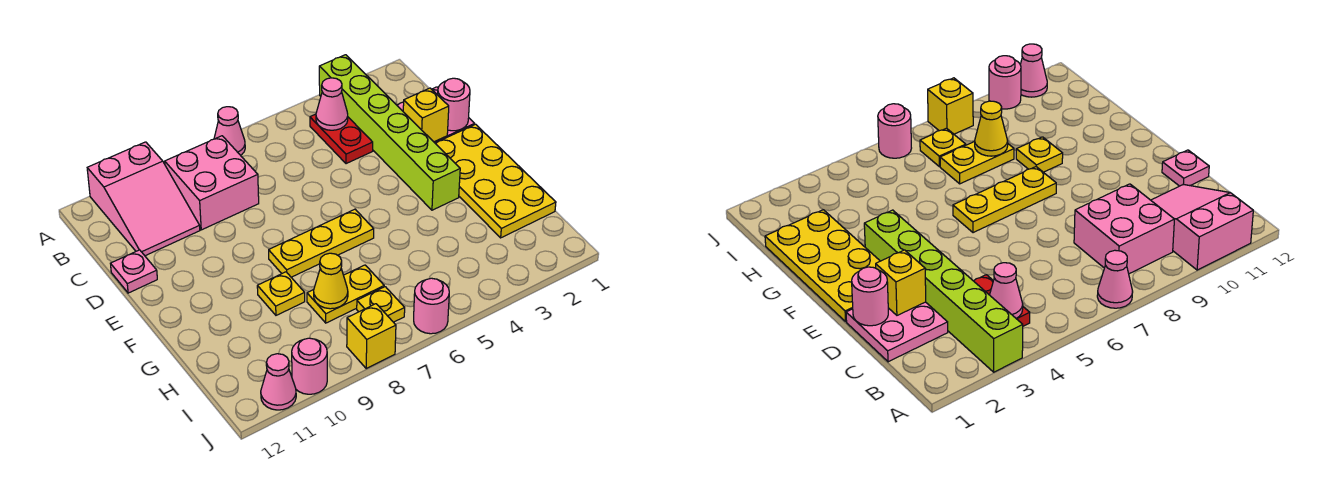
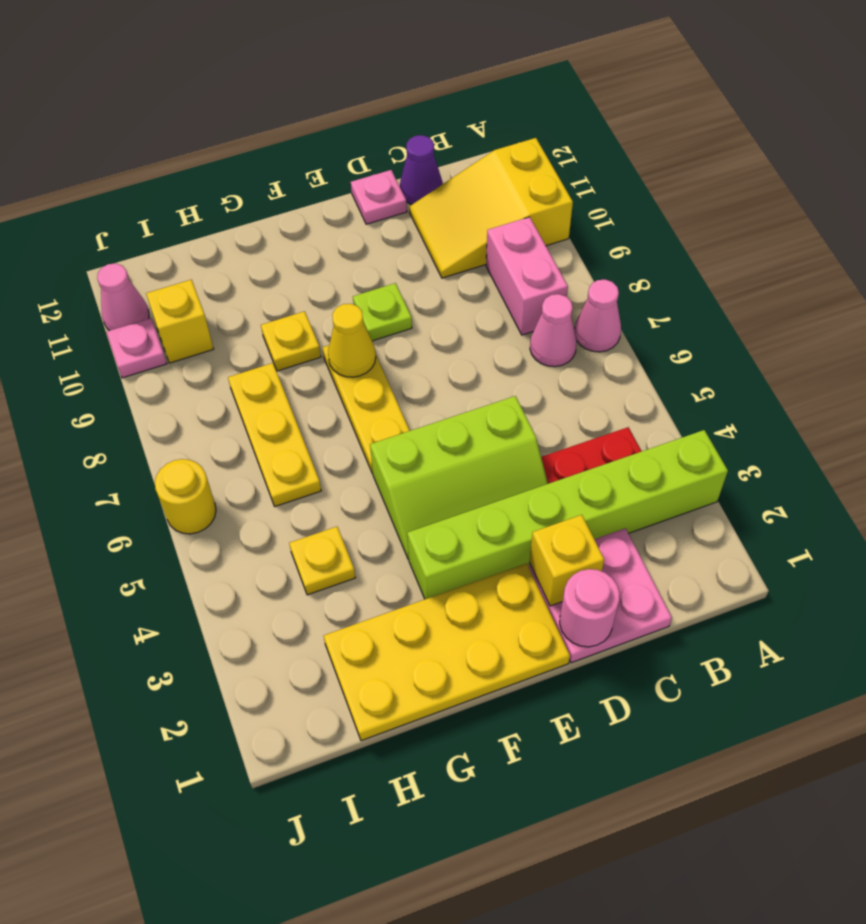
pink 2x3 slope [87,142,200,256] -> yellow 2x3 slope [409,138,573,278]
pink 1x1 cone [316,78,348,130] -> pink 1x1 cone moved to [530,294,577,367]
pink 2x2 brick [165,136,259,230] -> pink 1x2 brick [486,217,568,335]
none -> purple 1x1 cone [400,135,443,205]
none -> lime 2x3 slope [370,396,548,560]
none -> lime 1x1 plate [353,283,412,341]
yellow 1x2 plate [307,265,384,323] -> yellow 1x3 plate [228,363,321,506]
yellow 1x1 cone [314,253,348,309] -> yellow 1x1 cone moved to [328,304,376,377]
yellow 1x1 plate [357,287,405,322] -> yellow 1x1 plate moved to [289,527,355,595]
pink 1x1 round brick [414,278,449,334] -> yellow 1x1 round brick [155,459,216,534]
yellow 1x1 brick [347,304,396,368] -> yellow 1x1 brick moved to [146,280,214,363]
pink 1x1 round brick [292,338,327,394] -> pink 1x1 plate [107,318,167,378]

